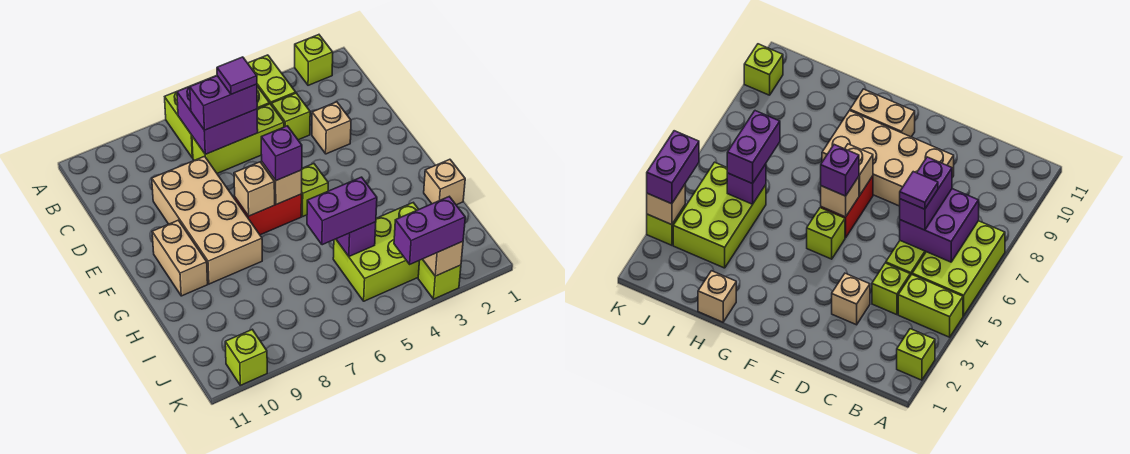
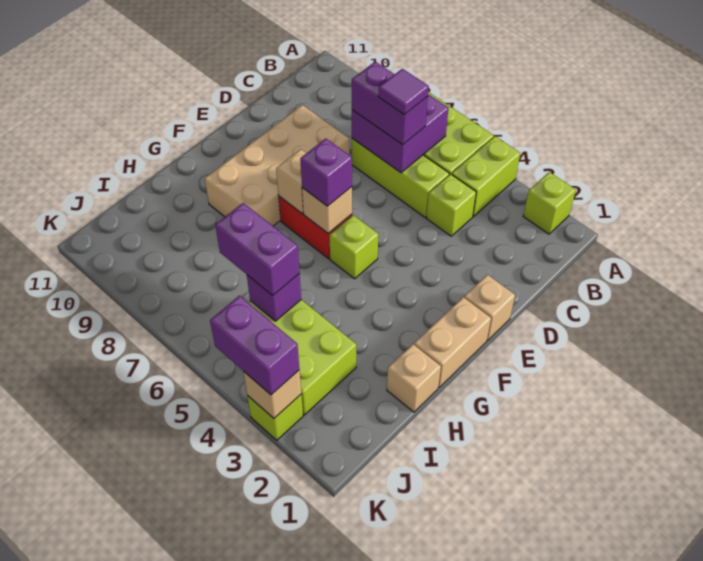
tan 1x1 brick [312,102,351,154] -> tan 1x1 brick moved to [464,275,515,340]
tan 1x2 brick [152,220,208,296] -> tan 1x2 brick moved to [414,297,491,387]
lime 1x1 brick [225,330,267,385] -> none

